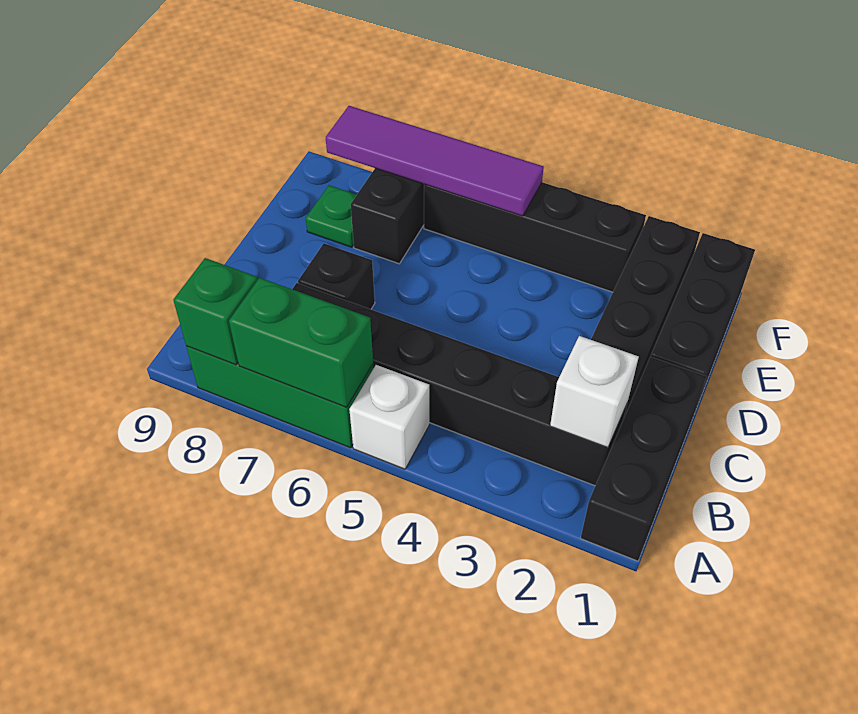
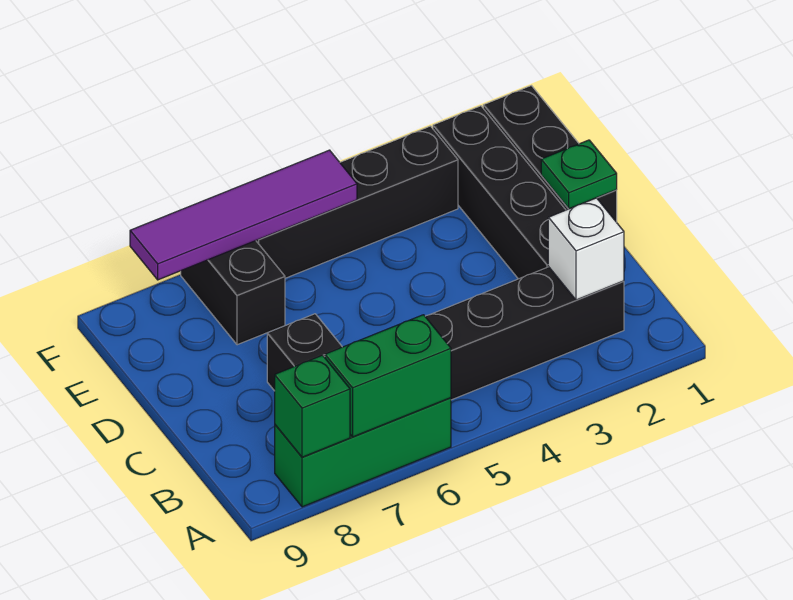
black 1x3 brick [581,357,707,561] -> none
white 1x1 brick [349,365,429,469] -> none
green 1x1 plate [306,185,357,247] -> green 1x1 plate moved to [541,140,617,209]

